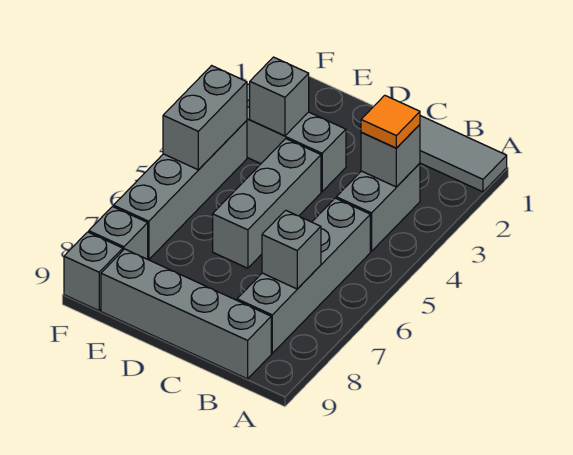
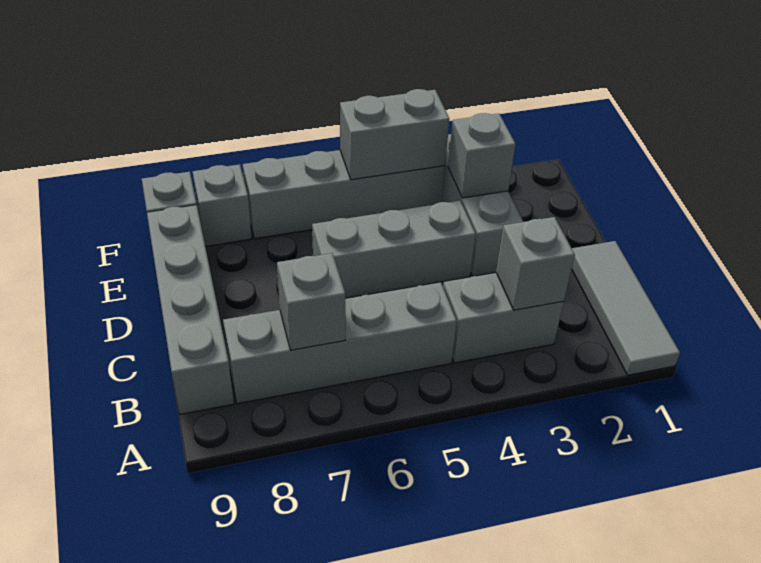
orange 1x1 tile [361,95,420,148] -> none

